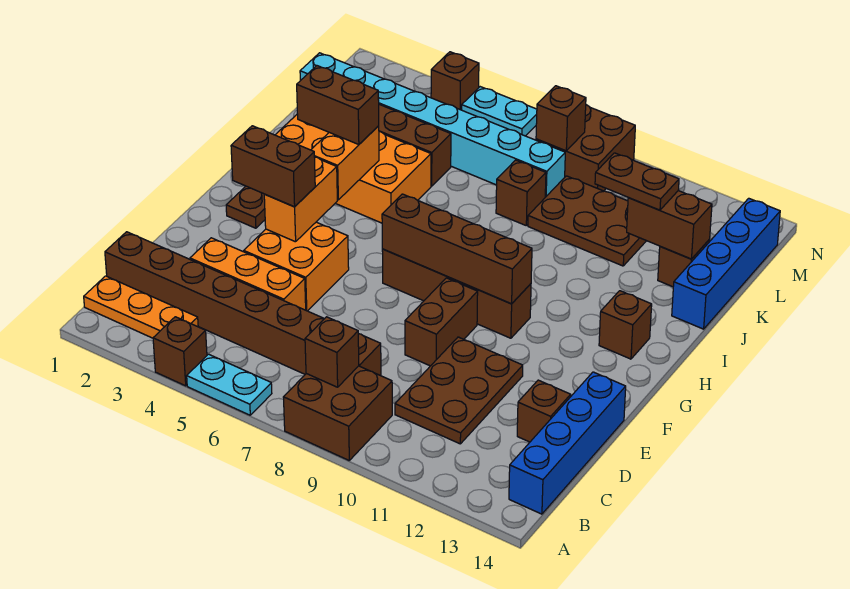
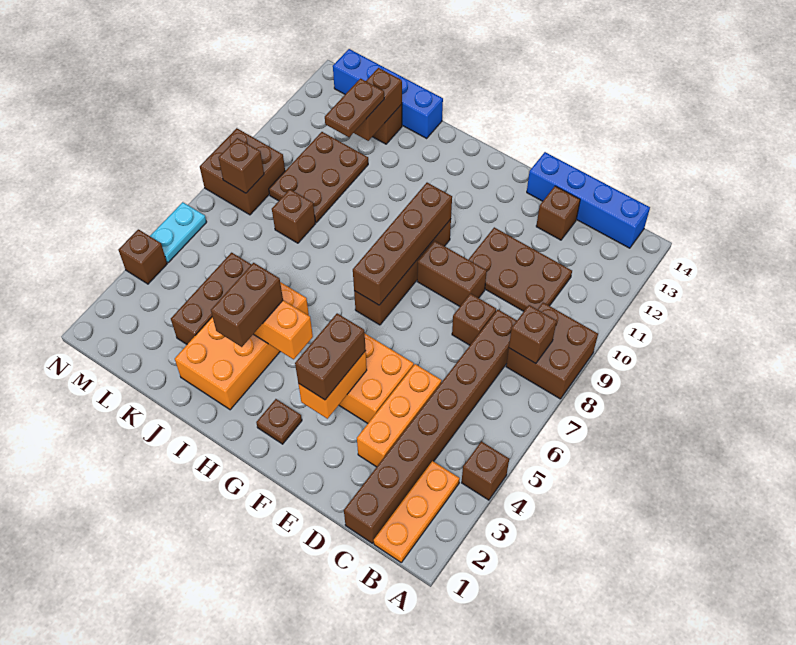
cyan 1x2 plate [187,354,272,415] -> none
orange 1x2 brick [264,157,337,242] -> orange 1x2 brick turned to [298,351,367,419]
brown 1x1 brick [599,291,652,359] -> brown 1x1 brick moved to [452,294,496,345]
cyan 1x8 brick [300,53,565,197] -> none

